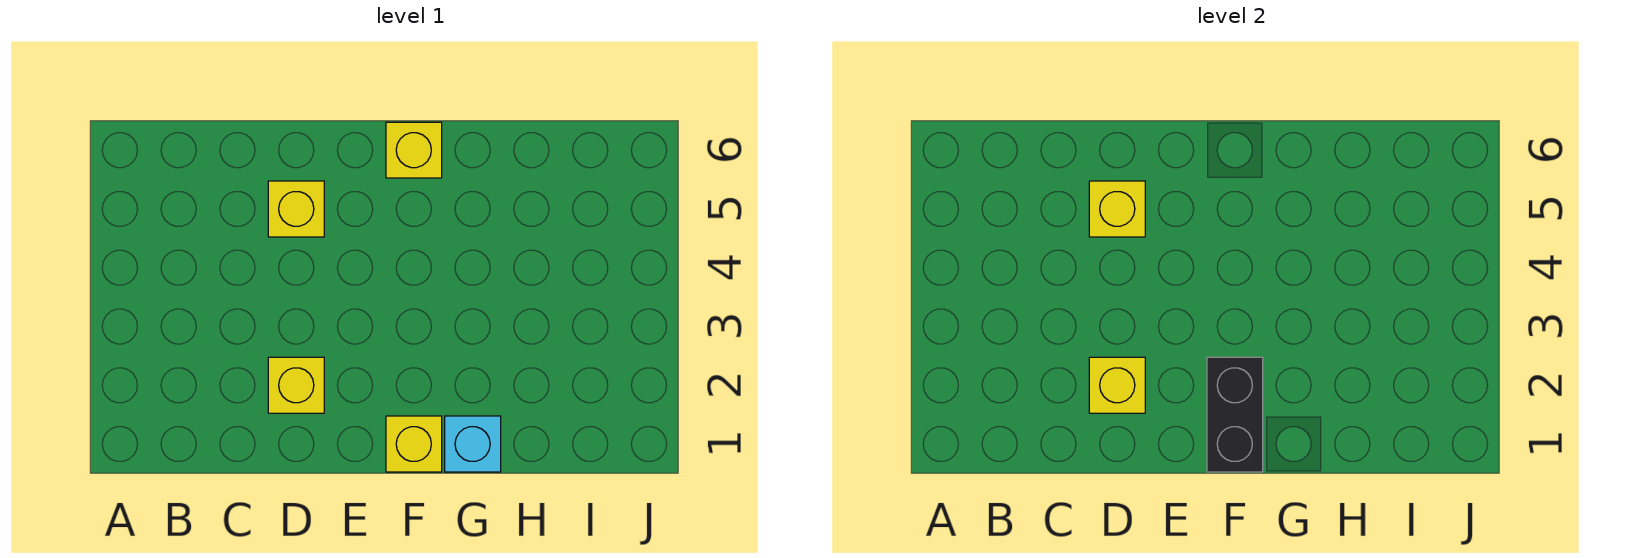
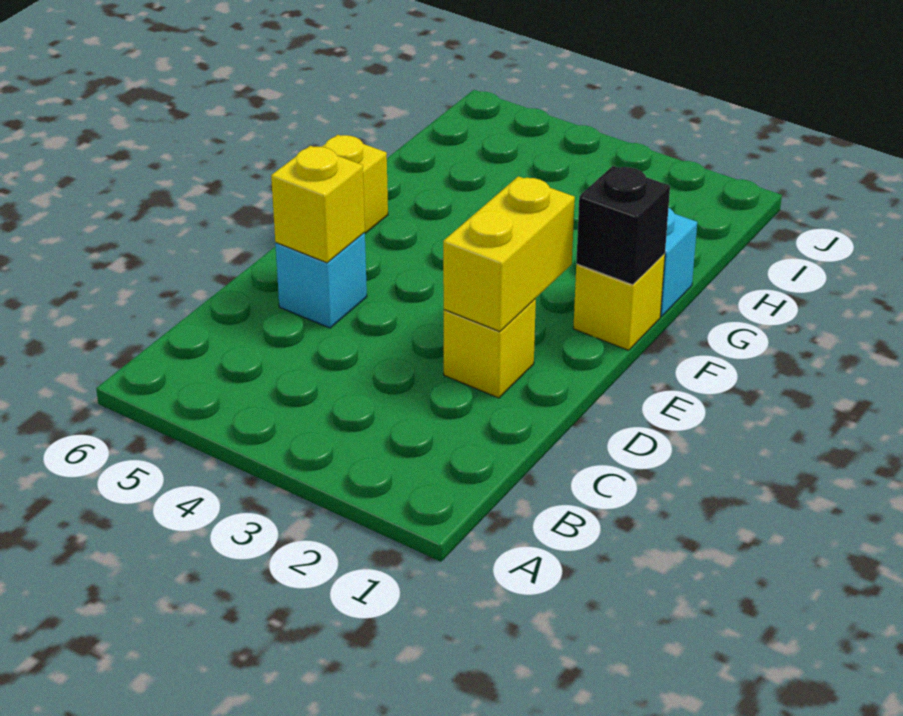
yellow 1x1 brick [1089,357,1145,413] -> yellow 1x2 brick [443,176,575,332]
yellow 1x1 brick [268,181,324,237] -> cyan 1x1 brick [275,233,367,328]
black 1x2 brick [1207,357,1263,472] -> black 1x1 brick [576,166,670,285]

